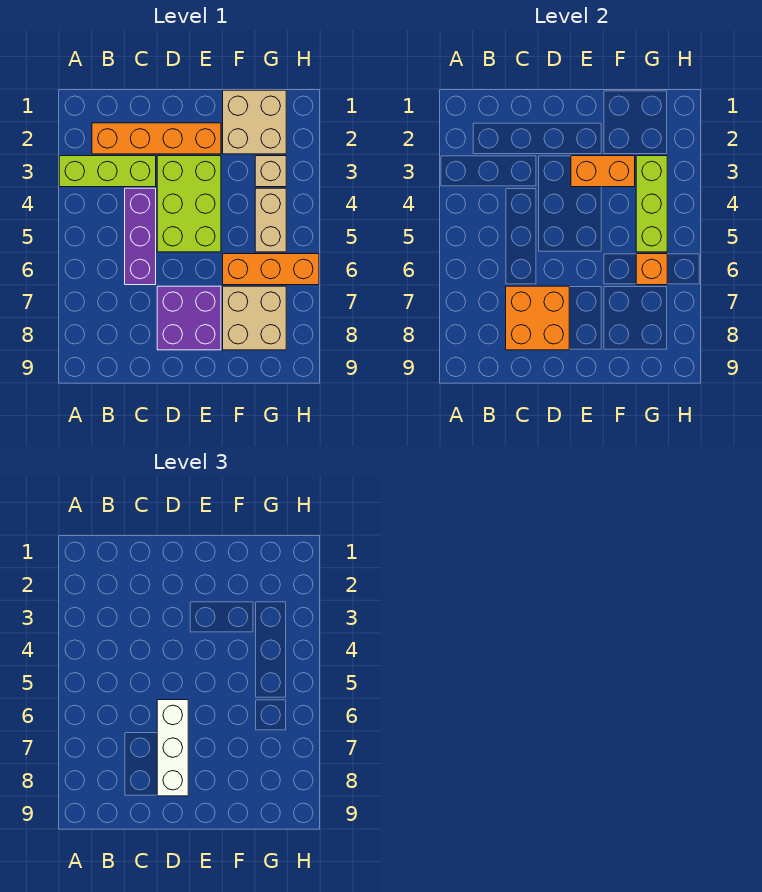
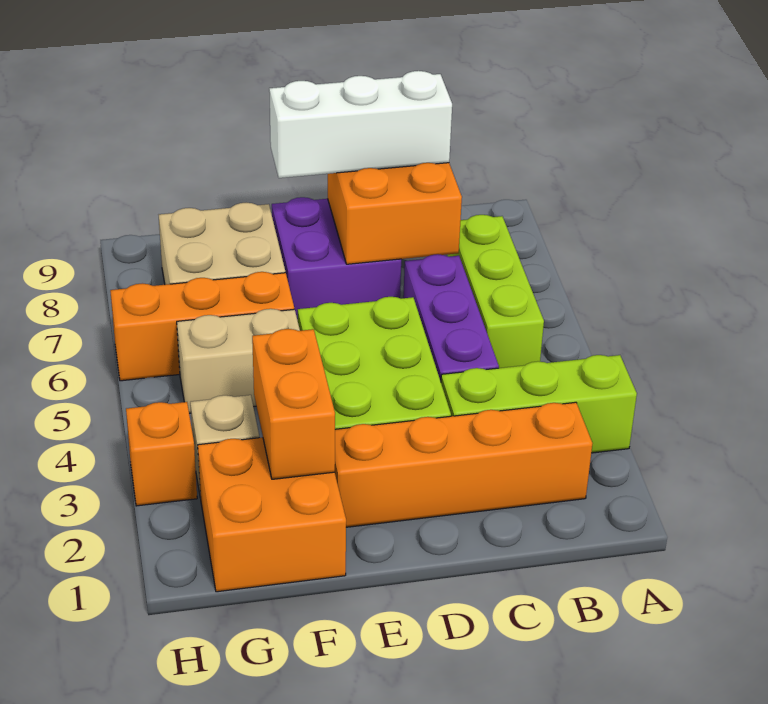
white 1x3 brick [157,700,188,796] -> white 1x3 brick turned to [269,71,452,178]
orange 1x2 brick [571,156,635,187] -> orange 1x2 brick turned to [252,329,335,479]
tan 2x2 brick [223,90,286,154] -> orange 2x2 brick [198,437,346,592]
lime 1x3 brick [636,156,667,252] -> lime 1x3 brick moved to [448,215,544,368]
tan 1x2 brick [255,188,286,252] -> tan 1x2 brick turned to [177,309,300,414]
orange 1x1 brick [636,254,667,285] -> orange 1x1 brick moved to [126,402,197,506]

